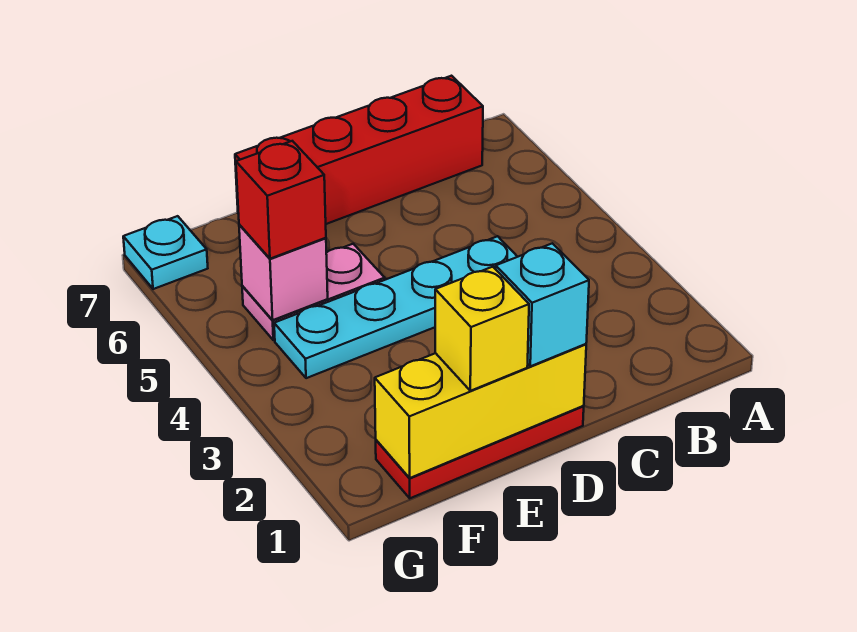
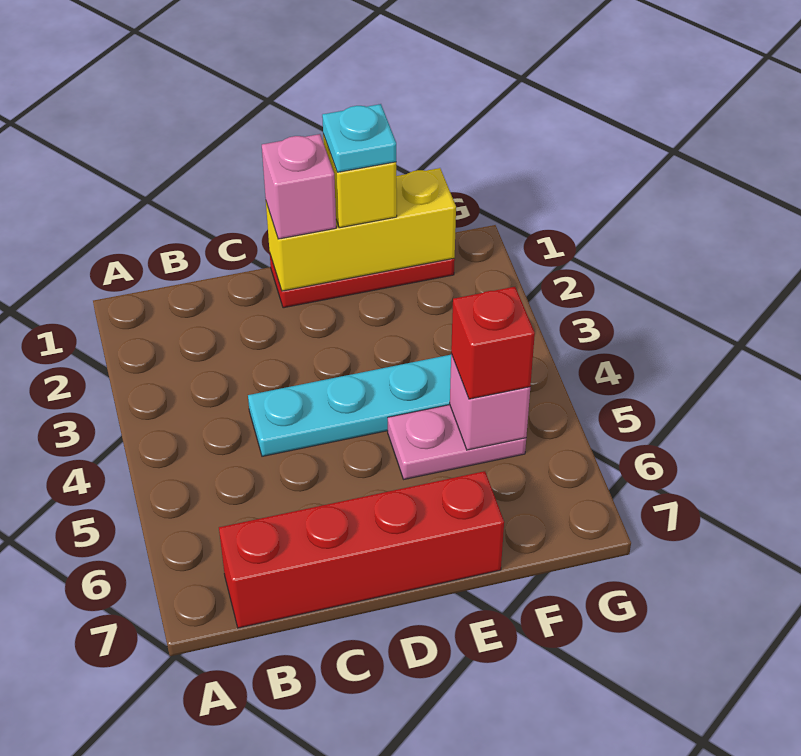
cyan 1x1 brick [496,243,589,366] -> pink 1x1 brick [262,134,336,239]
cyan 1x1 plate [123,216,208,289] -> cyan 1x1 plate moved to [322,104,396,172]

